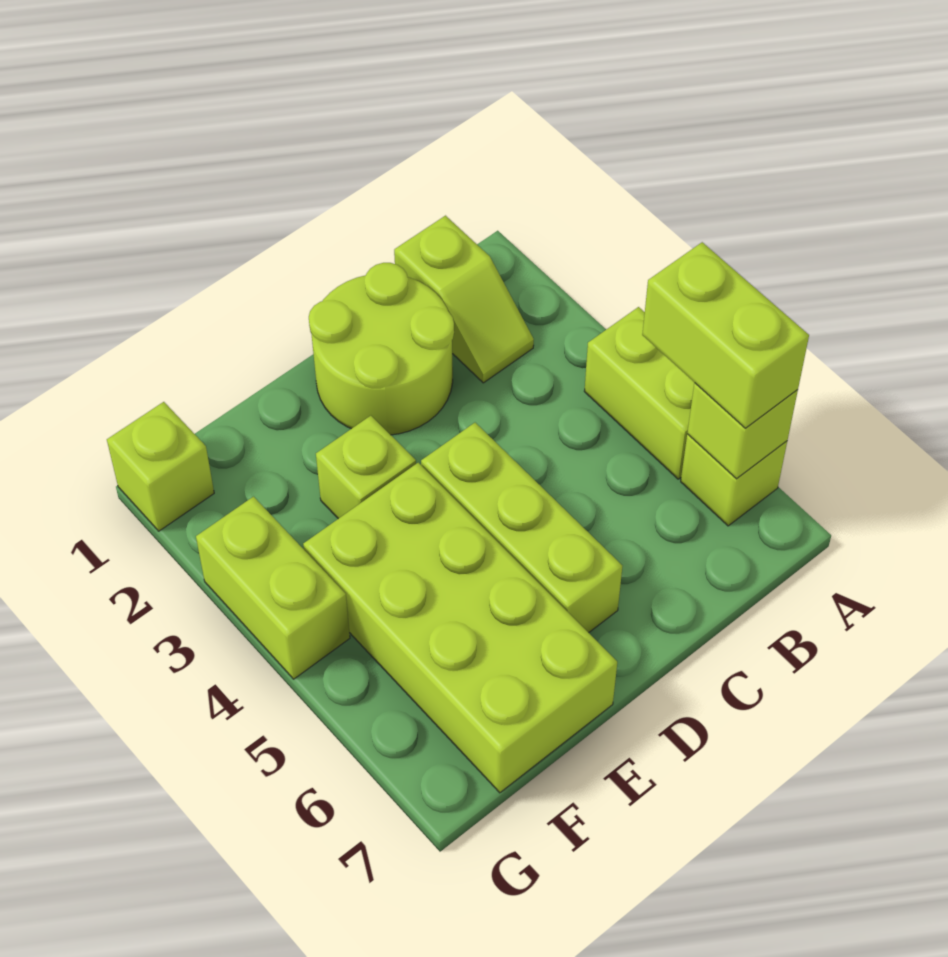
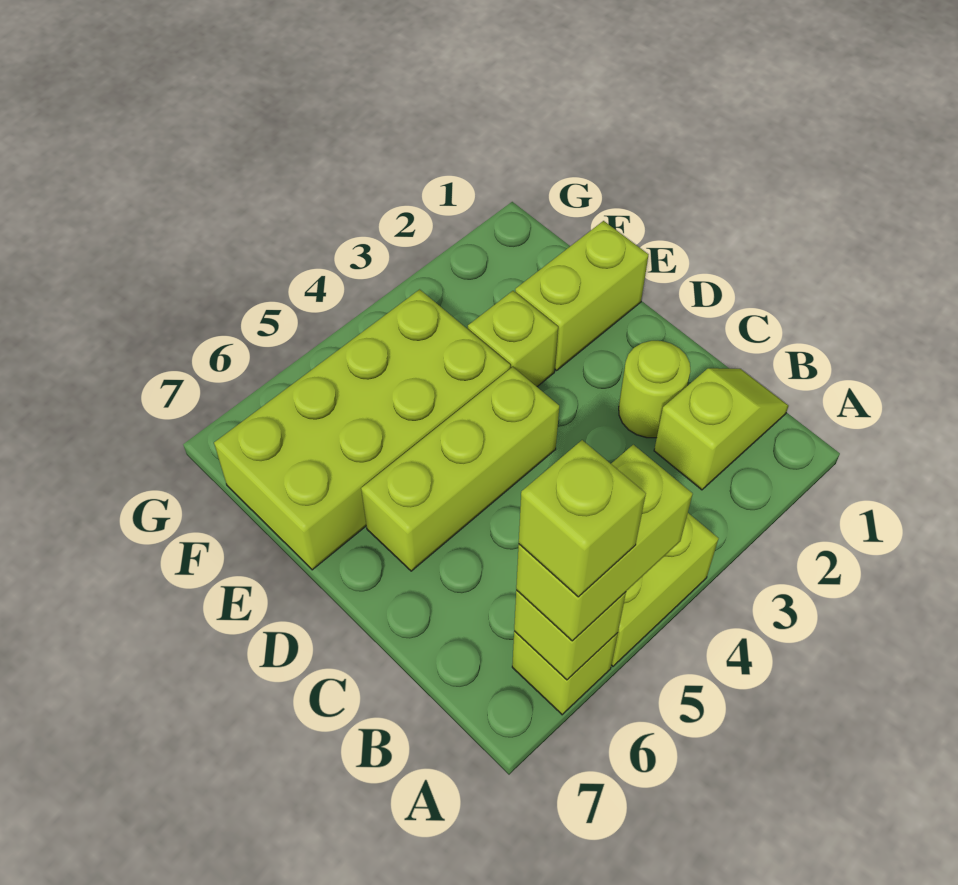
lime 1x2 slope [394,216,534,383] -> lime 1x2 slope turned to [654,368,788,490]
lime 2x2 round brick [309,263,454,435] -> lime 1x1 round brick [619,341,690,438]
lime 1x1 brick [107,402,214,531] -> lime 1x1 brick moved to [519,440,646,597]
lime 1x2 brick [196,497,350,679] -> lime 1x2 brick moved to [515,221,648,371]

